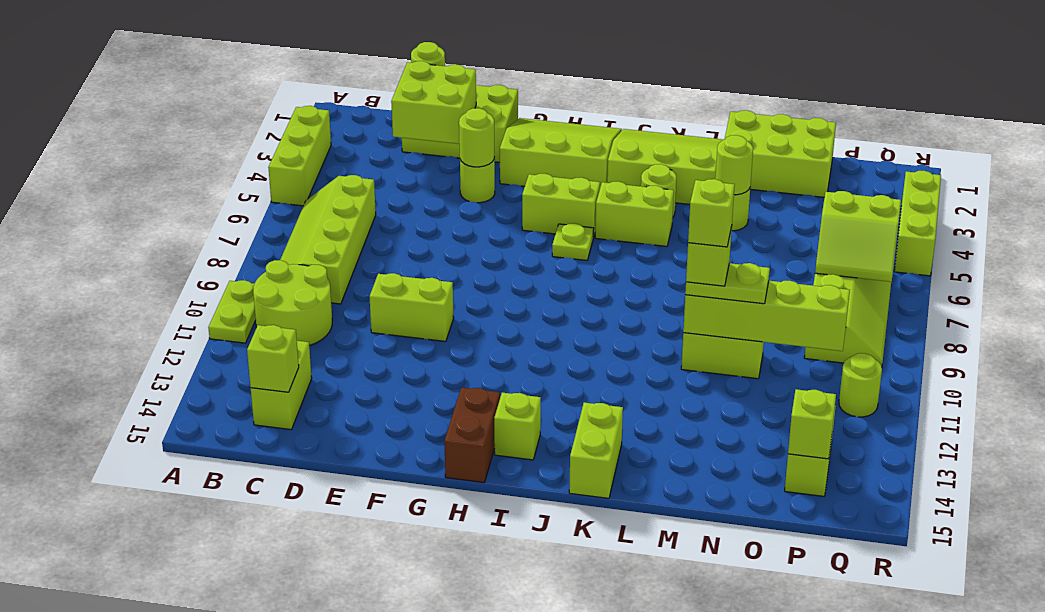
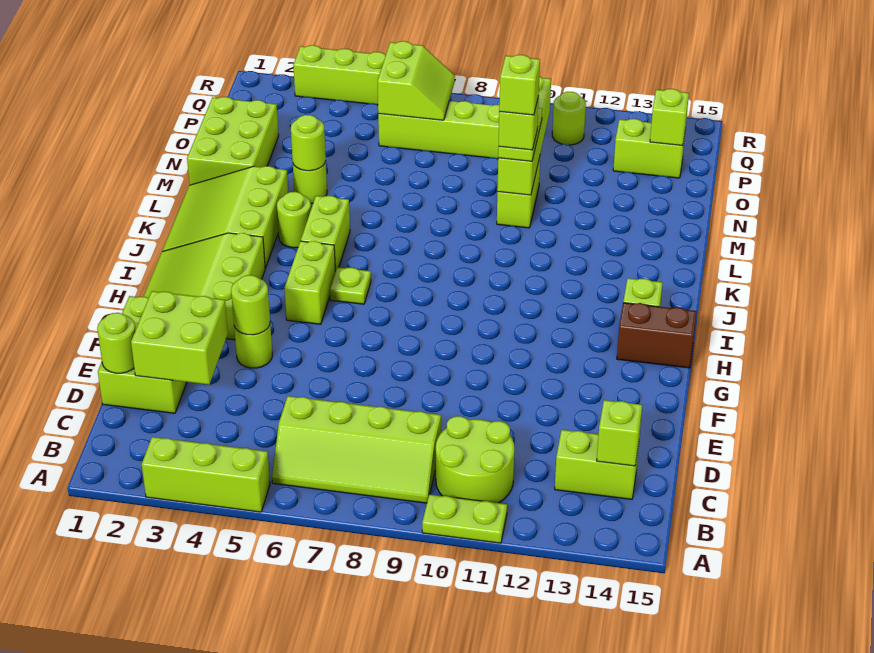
lime 1x2 brick [369,273,454,341] -> none
lime 1x2 brick [569,402,623,498] -> none

